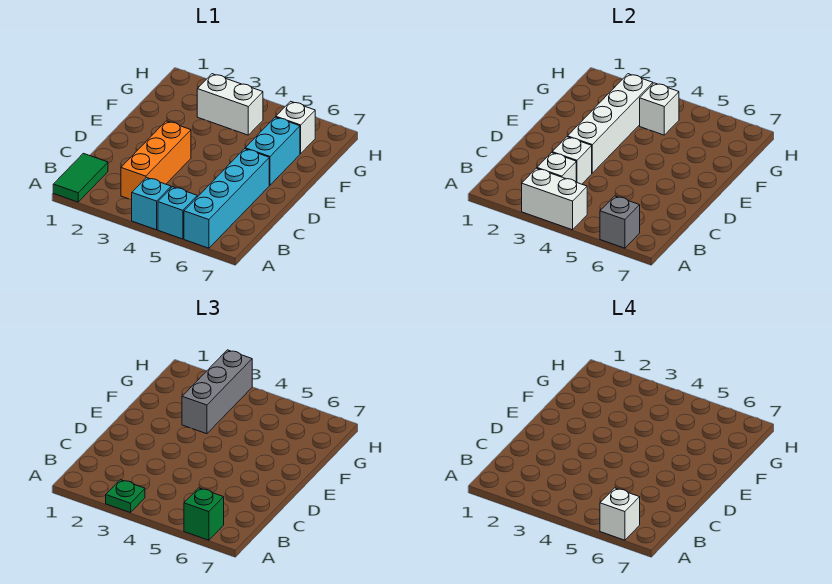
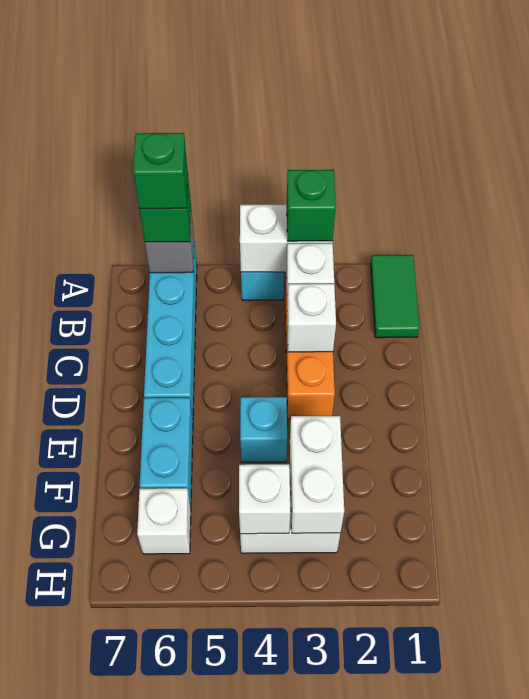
green 1x1 plate [106,480,145,513] -> green 1x1 brick [287,170,336,241]
cyan 1x1 brick [158,187,197,239] -> cyan 1x1 brick moved to [240,397,287,462]
white 1x1 brick [600,488,640,540] -> green 1x1 brick [133,133,188,209]
white 1x4 brick [568,74,653,173] -> white 1x2 brick [290,416,344,533]
grey 1x3 brick [182,350,252,434] -> none

